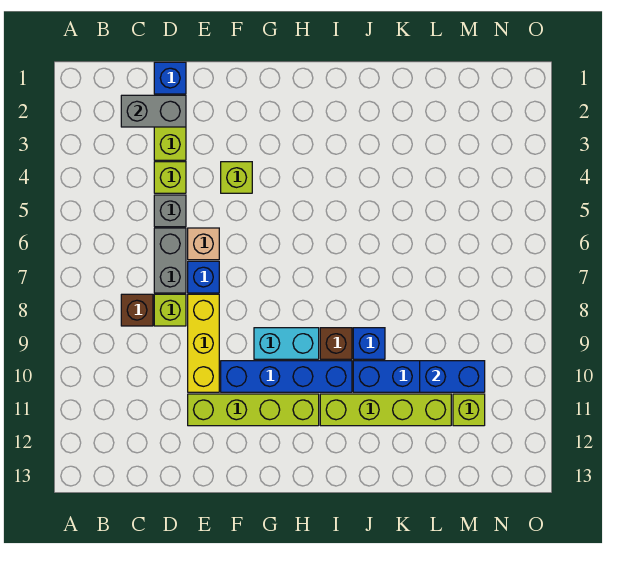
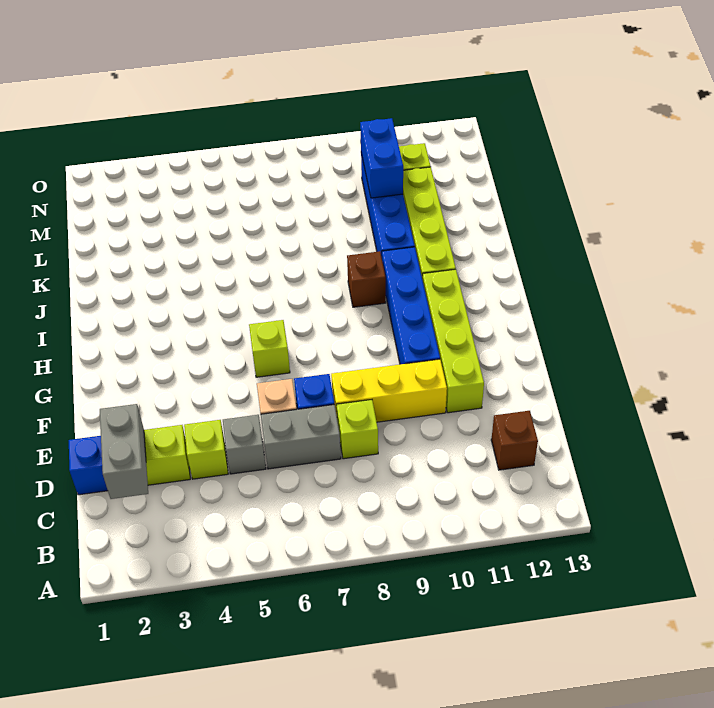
brown 1x1 brick [121,294,153,326] -> brown 1x1 brick moved to [491,411,538,470]
lime 1x1 brick [221,162,252,193] -> lime 1x1 brick moved to [249,320,290,377]
cyan 1x2 brick [254,328,319,359] -> none
blue 1x1 brick [353,328,385,359] -> none

